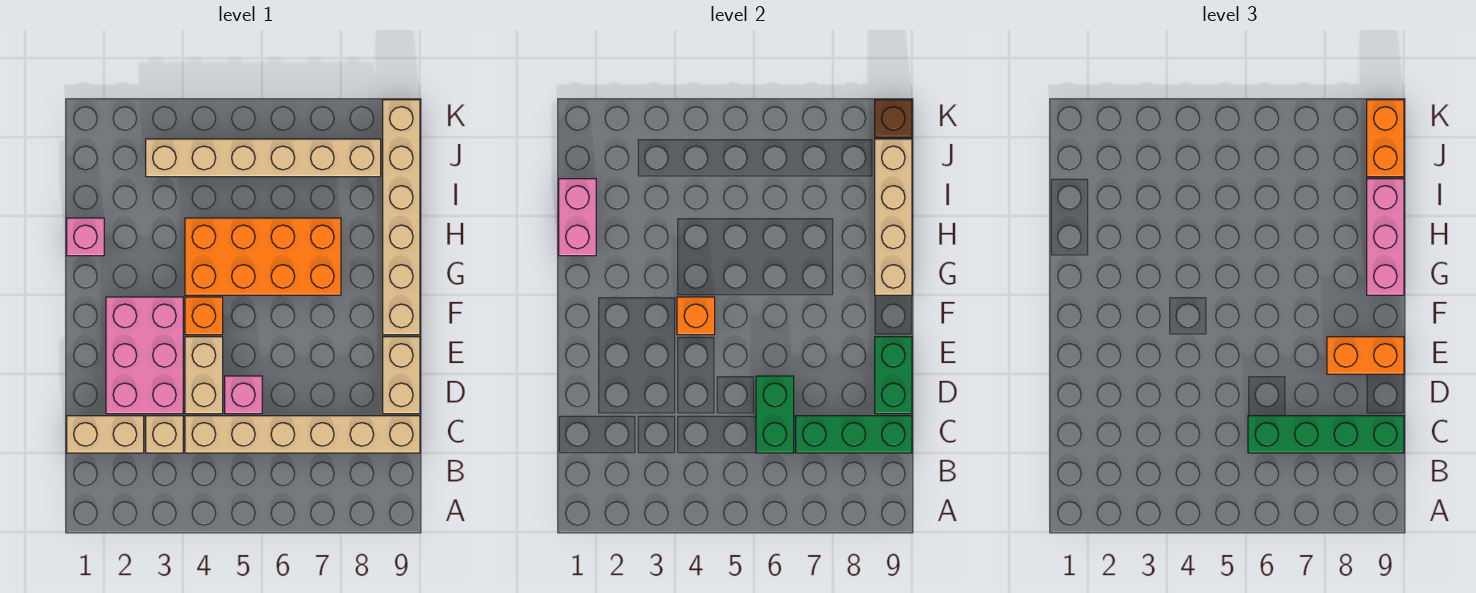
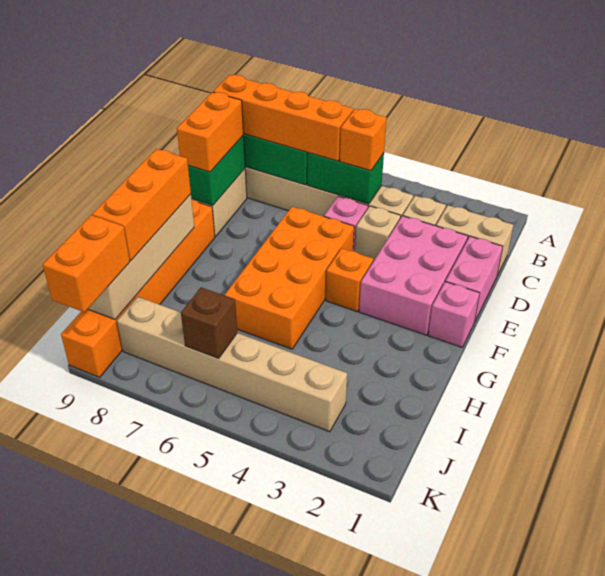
green 1x2 brick [756,376,794,453] -> green 1x2 brick turned to [308,153,384,204]
green 1x4 brick [1248,416,1404,453] -> orange 1x4 brick [213,75,353,161]
tan 1x2 brick [185,337,223,414] -> tan 1x1 brick [355,206,401,261]
orange 1x2 brick [1327,337,1404,374] -> orange 1x2 brick turned to [177,92,243,172]
orange 1x1 brick [677,297,715,335] -> orange 1x1 brick moved to [340,109,387,171]
tan 1x6 brick [383,100,420,335] -> orange 1x6 brick [61,200,215,377]
orange 2x4 brick [185,218,341,295] -> orange 2x4 brick turned to [225,207,354,349]
pink 1x3 brick [1367,179,1404,295] -> orange 1x3 brick [92,149,191,261]
pink 1x1 brick [67,218,104,256] -> pink 1x1 brick moved to [428,282,480,347]
pink 1x2 brick [559,179,596,256] -> pink 1x2 brick moved to [446,236,503,321]
brown 1x1 brick [875,100,912,137] -> brown 1x1 brick moved to [181,287,237,359]

